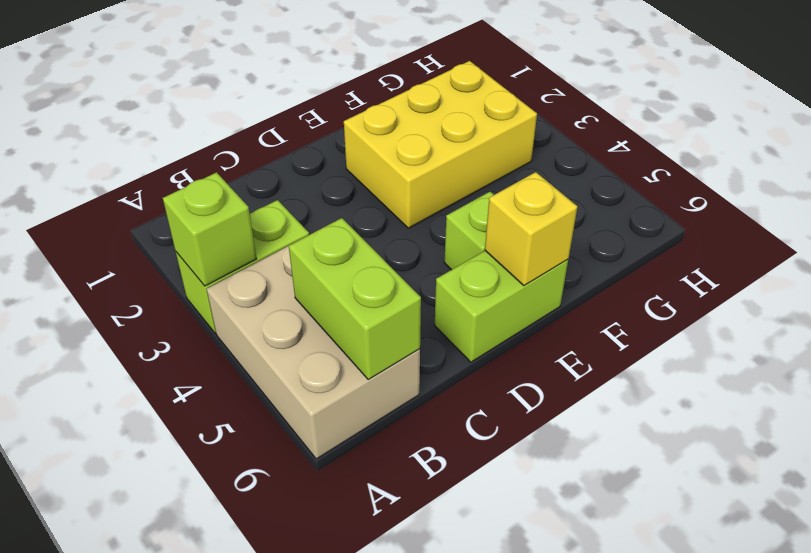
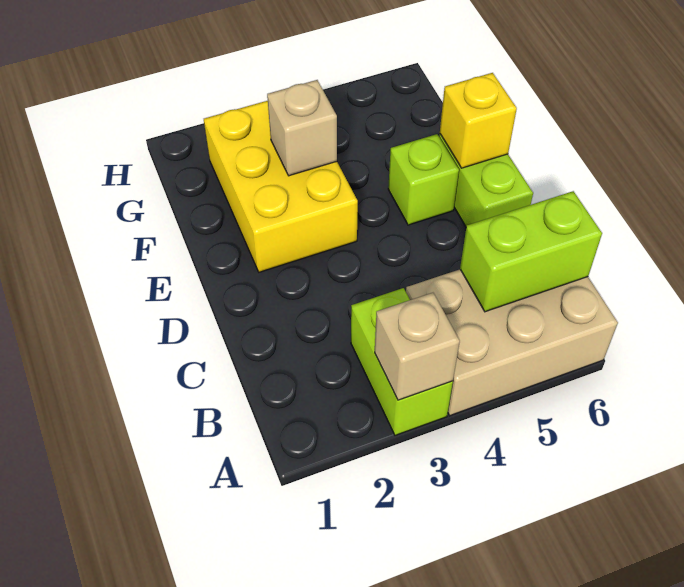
lime 1x1 brick [163,172,257,286] -> tan 1x1 brick [375,293,460,400]
none -> tan 1x1 brick [267,80,337,176]

